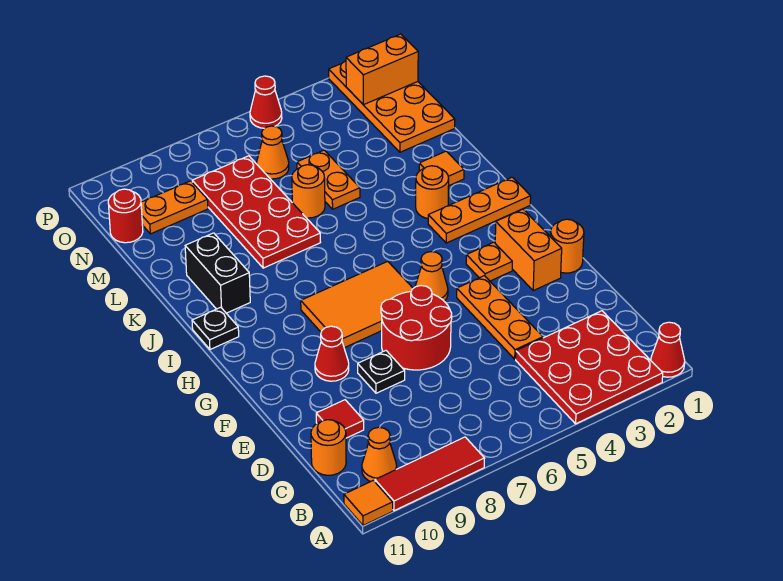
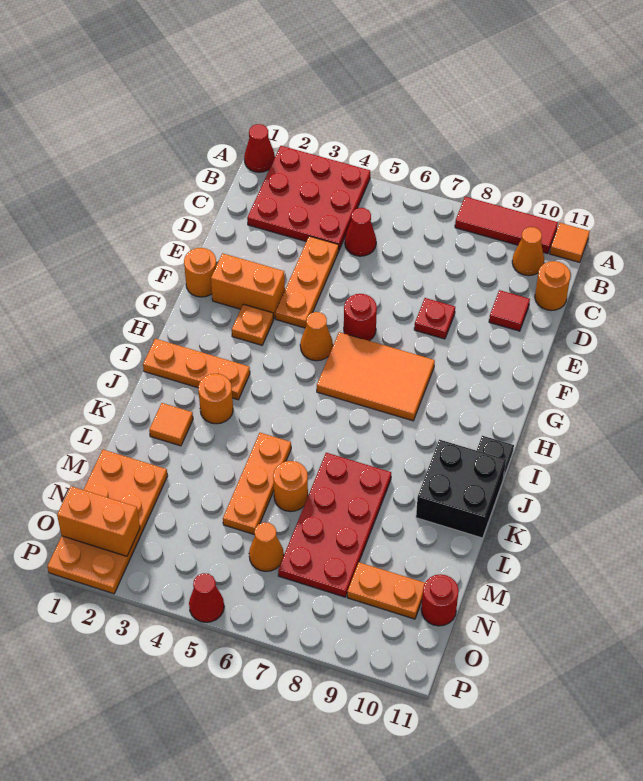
red 2x2 round brick [381,286,452,370] -> red 1x1 round brick [344,294,377,341]
black 1x1 plate [358,351,405,393] -> red 1x1 plate [414,298,455,339]
orange 1x2 brick [495,209,562,291] -> orange 1x2 brick turned to [211,253,285,319]
red 1x1 cone [315,326,349,381] -> red 1x1 cone moved to [345,208,376,256]
black 1x2 brick [185,233,250,313] -> black 2x2 brick [416,440,506,538]
orange 1x2 plate [297,150,360,209] -> orange 1x3 plate [223,433,291,534]

